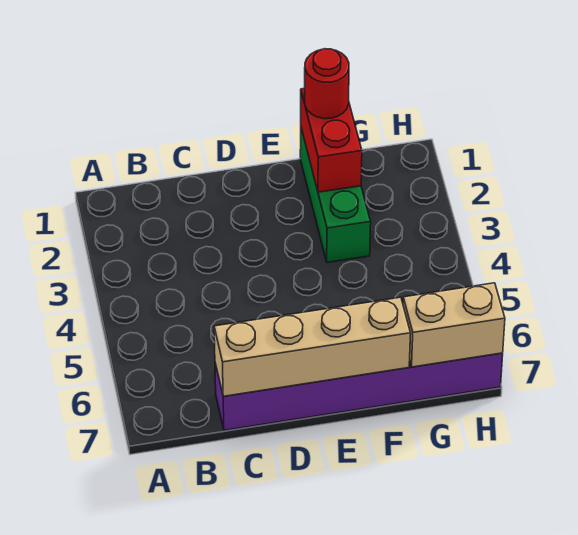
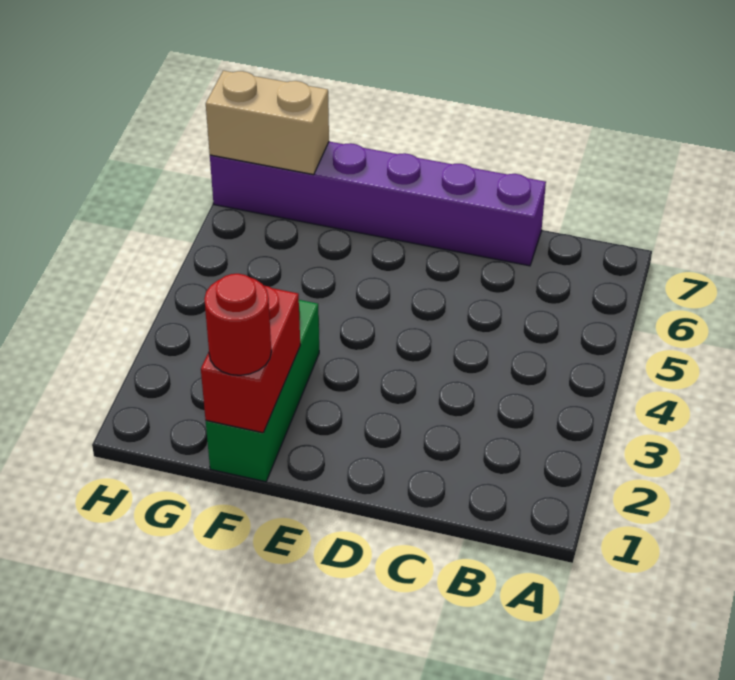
tan 1x4 brick [214,297,411,396] -> none

